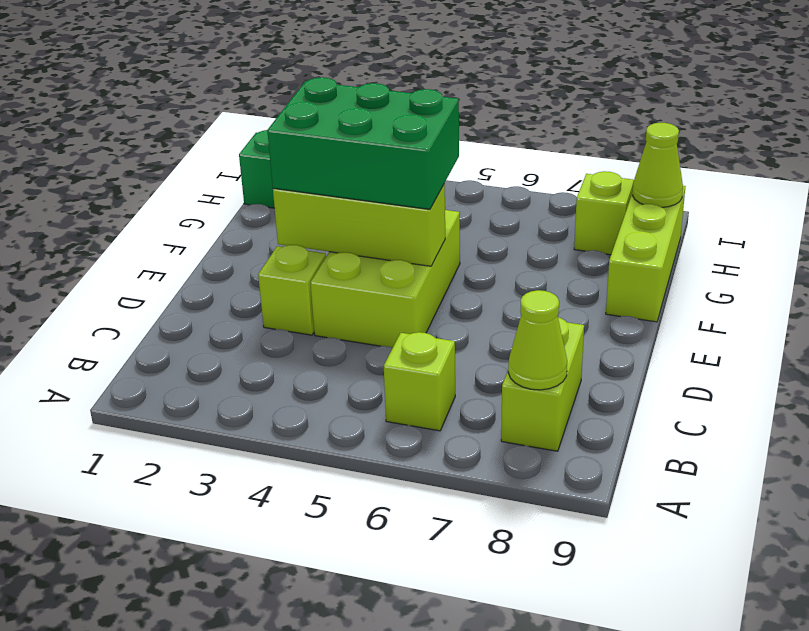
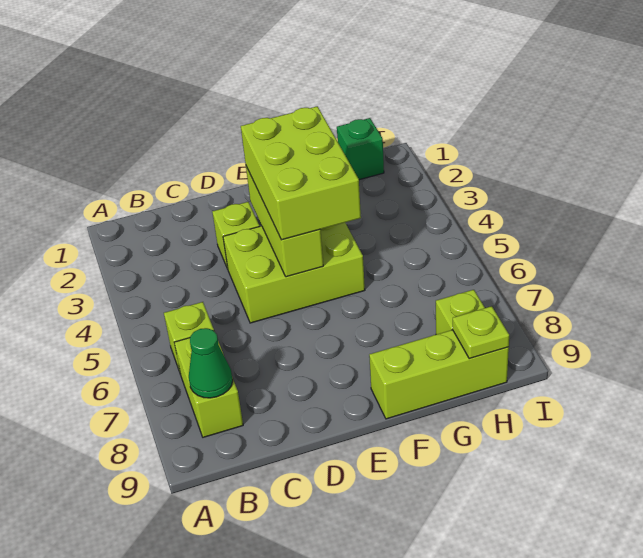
lime 1x2 brick [501,317,584,451] -> lime 1x2 brick turned to [174,338,243,437]
lime 1x1 cone [508,290,567,390] -> green 1x1 cone [189,328,233,398]
green 2x3 brick [267,77,459,209] -> lime 2x3 brick [241,106,361,240]
lime 1x1 cone [633,123,683,207] -> lime 1x1 plate [453,306,509,359]

